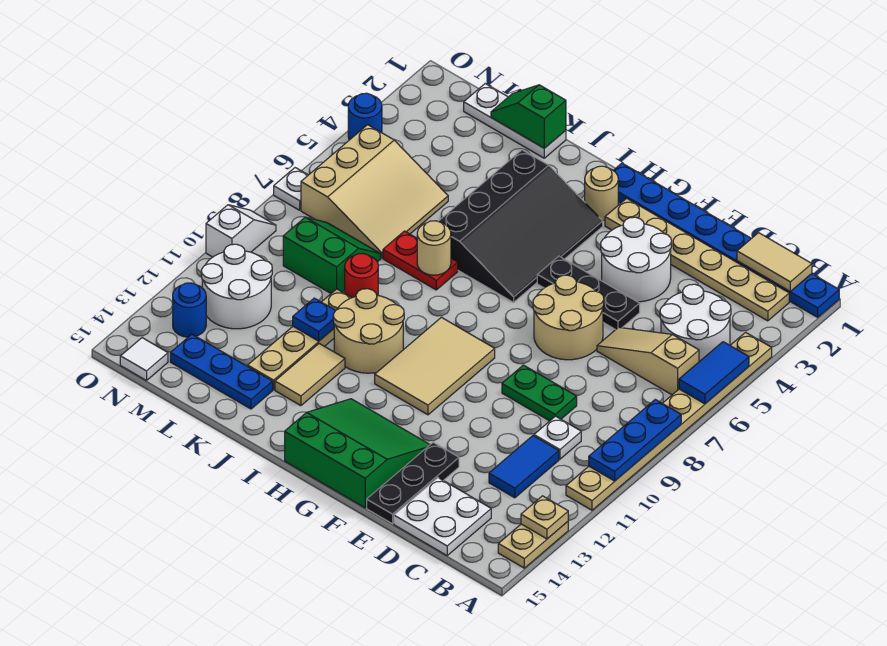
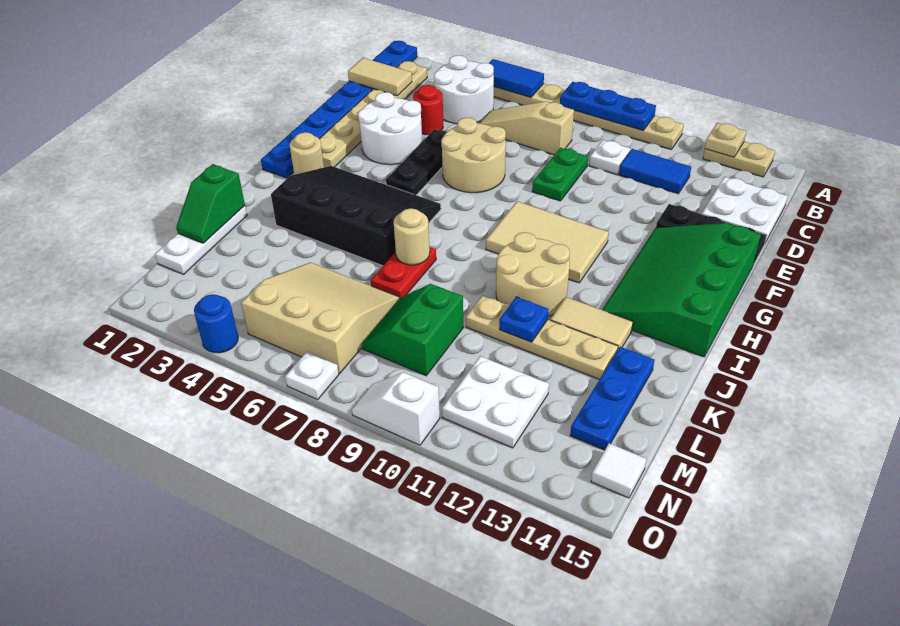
tan 1x2 tile [737,233,812,291] -> tan 1x2 tile turned to [348,58,412,96]
tan 1x3 slope [597,327,699,395] -> tan 1x3 slope turned to [479,102,574,155]
green 3x3 slope [285,399,430,508] -> green 3x4 slope [602,223,761,357]
red 1x1 round brick [345,254,378,298] -> red 1x1 round brick moved to [413,85,443,135]
white 2x2 round brick [201,244,272,329] -> white 2x2 plate [442,356,549,448]
blue 1x1 round brick [172,283,206,337] -> none

